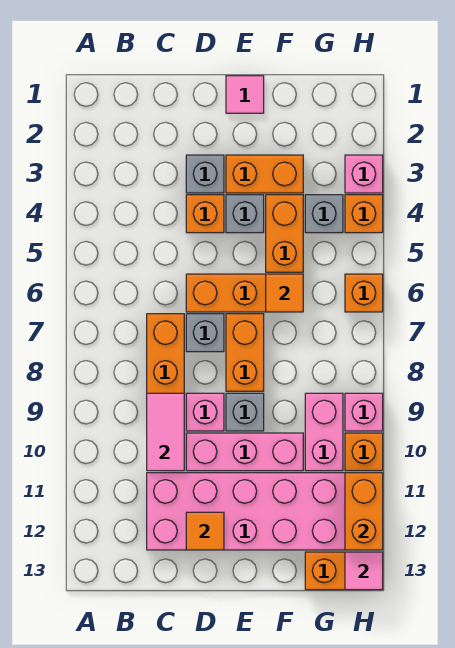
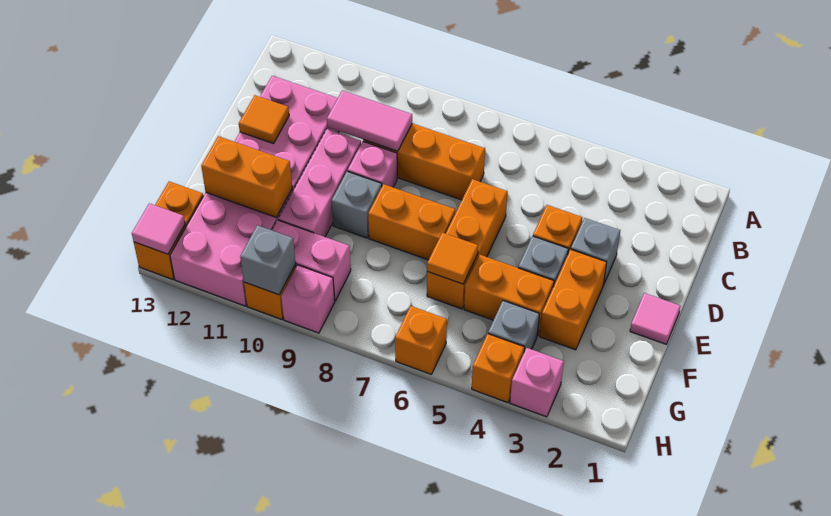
grey 1x1 brick [186,314,224,352] -> grey 1x1 brick moved to [240,225,296,295]
orange 1x2 brick [345,473,383,550] -> orange 1x2 brick moved to [201,136,292,217]

